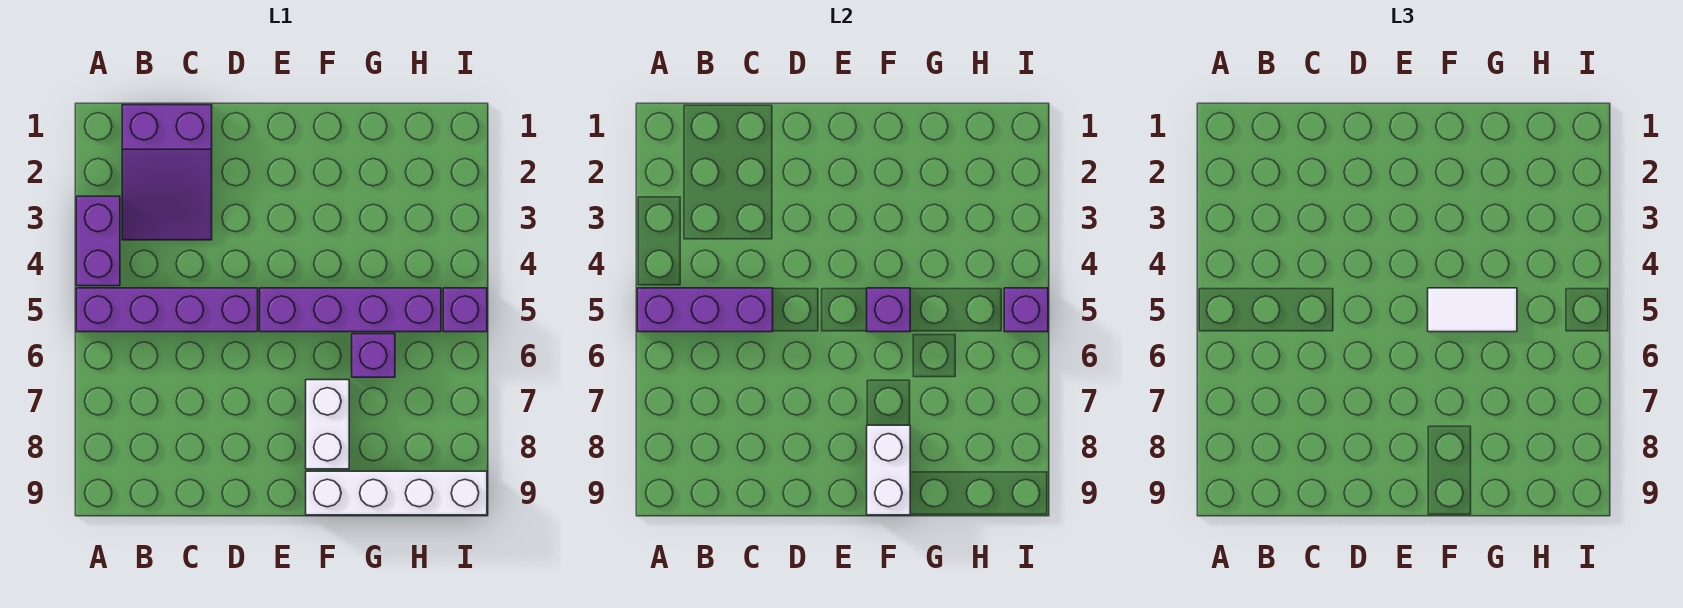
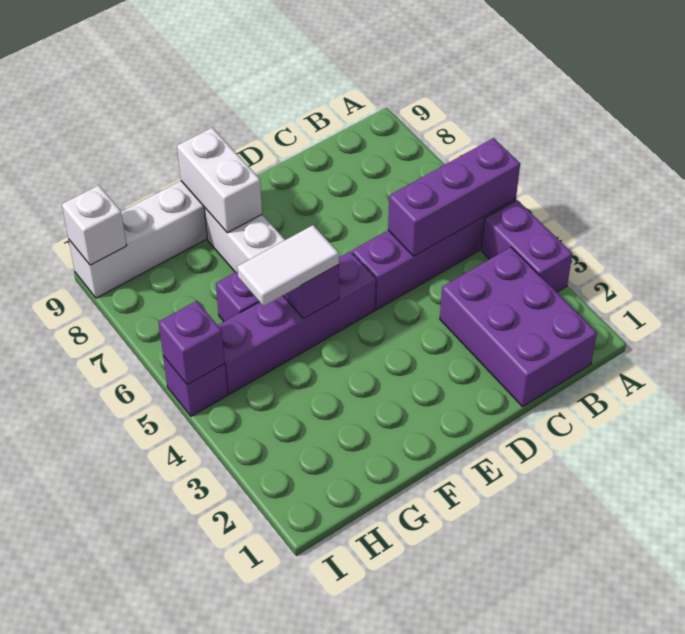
purple 2x3 slope [122,105,212,240] -> purple 2x3 brick [440,247,597,407]
none -> white 1x1 brick [62,185,127,265]

